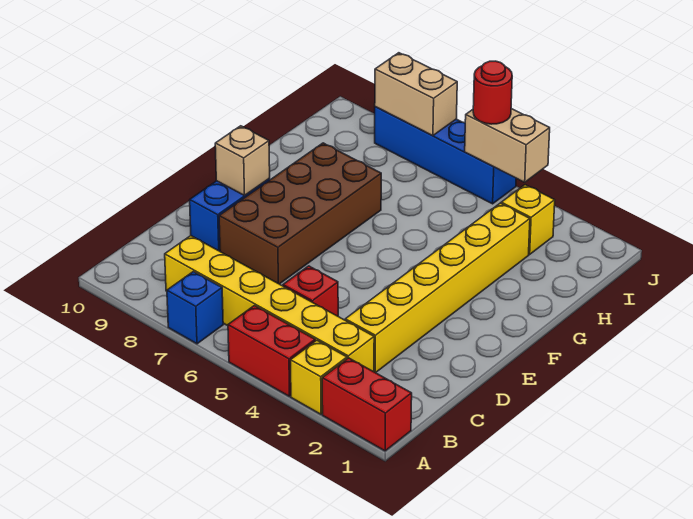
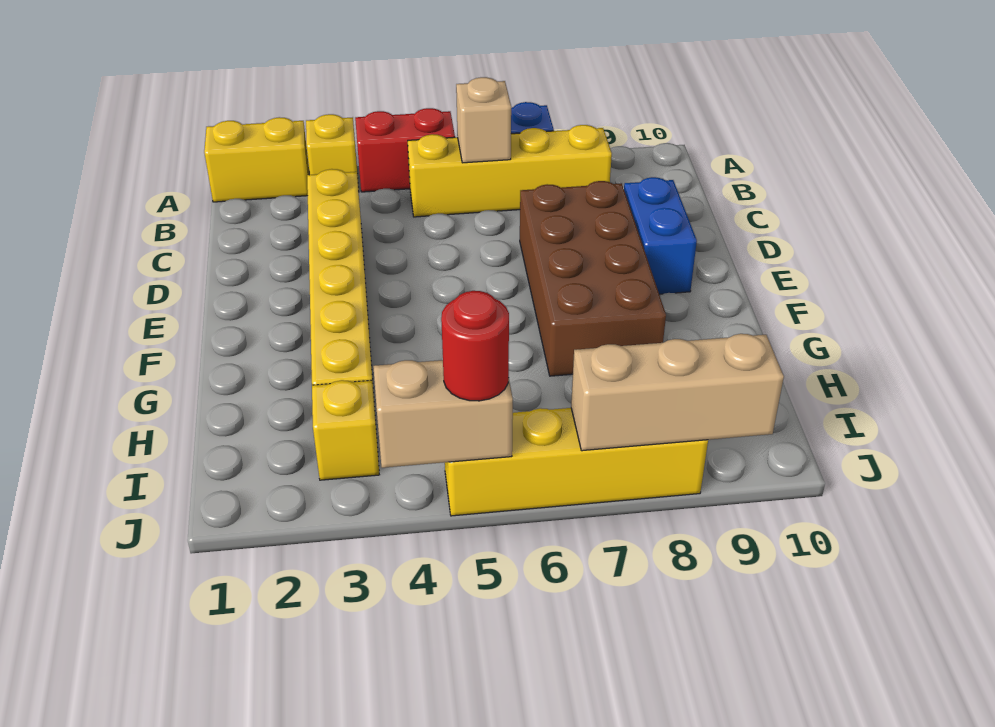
red 1x2 brick [322,358,412,451] -> yellow 1x2 brick [204,117,309,202]
yellow 1x6 brick [165,236,374,372] -> yellow 1x4 brick [408,125,612,217]
red 1x1 brick [283,266,338,316] -> none
tan 1x1 brick [215,126,270,196] -> tan 1x1 brick moved to [456,77,511,163]
blue 1x4 brick [375,107,516,204] -> yellow 1x4 brick [445,408,708,516]
tan 1x2 brick [375,53,457,136] -> tan 1x3 brick [571,334,784,451]

